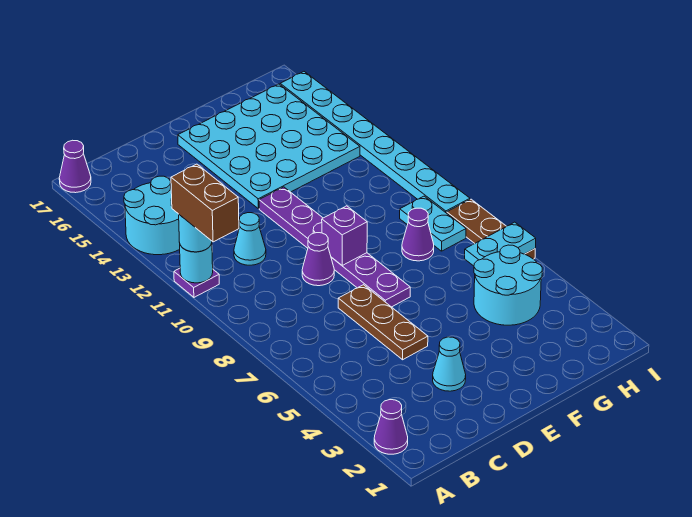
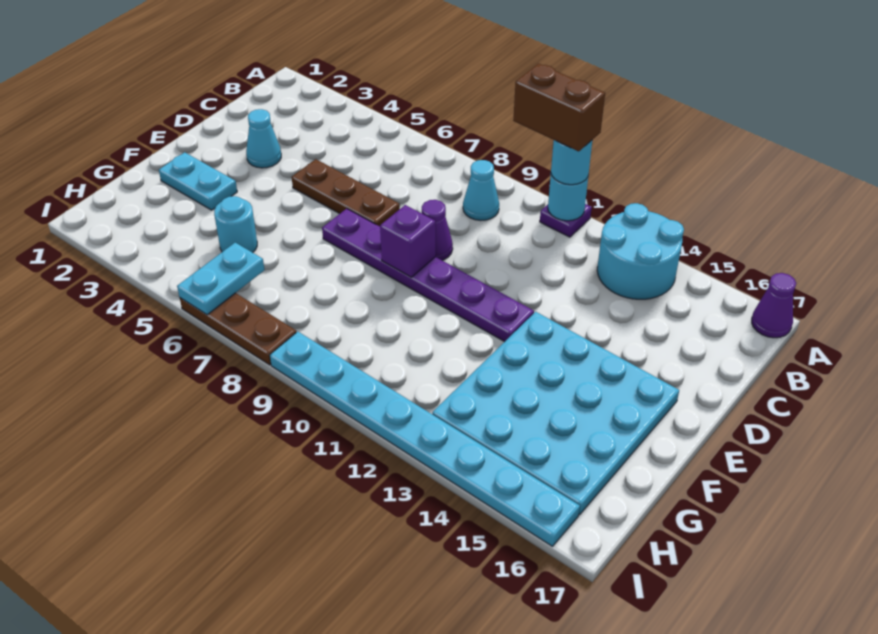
purple 1x1 cone [374,400,408,454] -> none
cyan 1x1 cone [234,213,266,265] -> cyan 1x1 cone moved to [463,160,499,221]
cyan 2x2 round brick [474,245,542,325] -> cyan 1x1 round brick [214,196,257,253]
purple 1x1 cone [402,208,434,261] -> none
cyan 1x2 plate [400,196,466,251] -> cyan 1x2 plate moved to [159,152,237,210]

